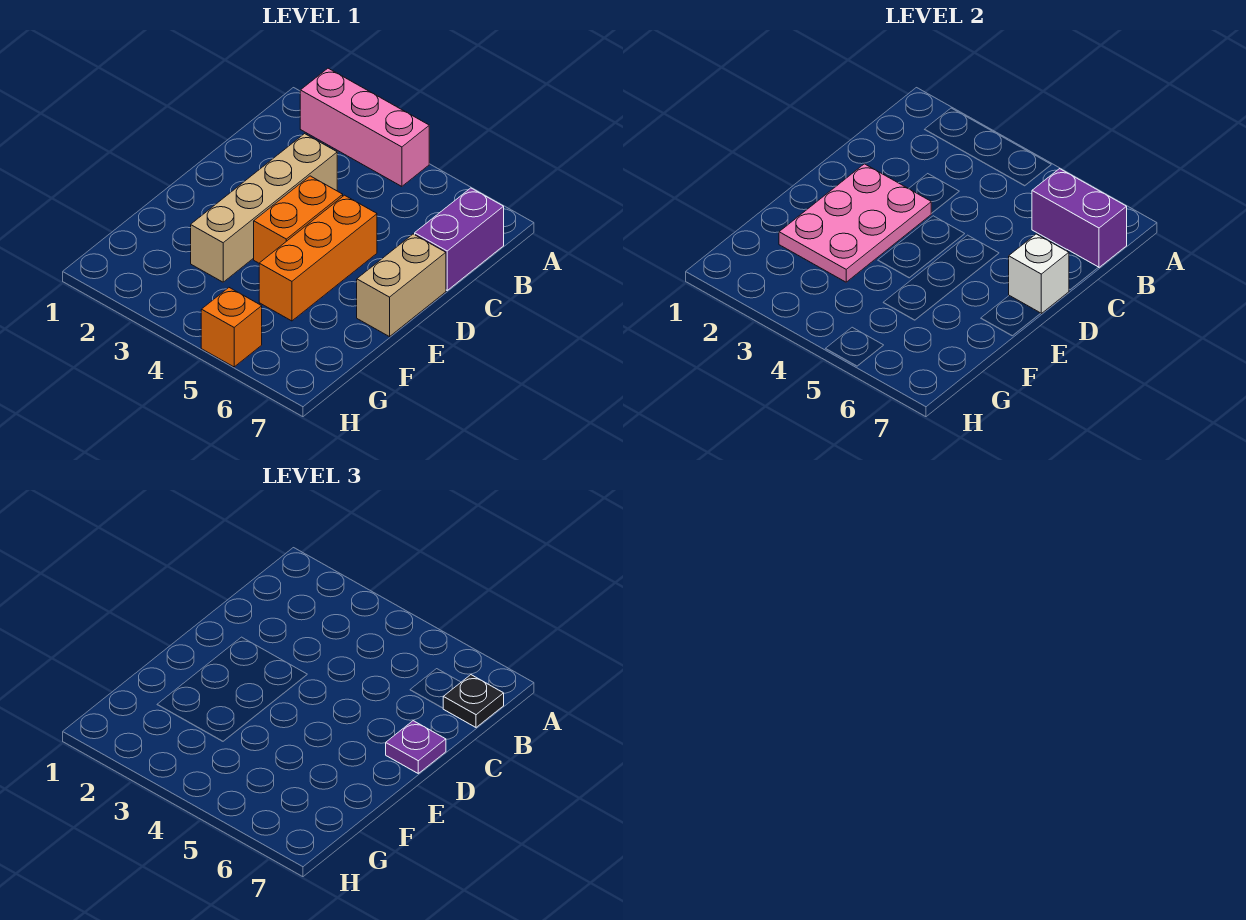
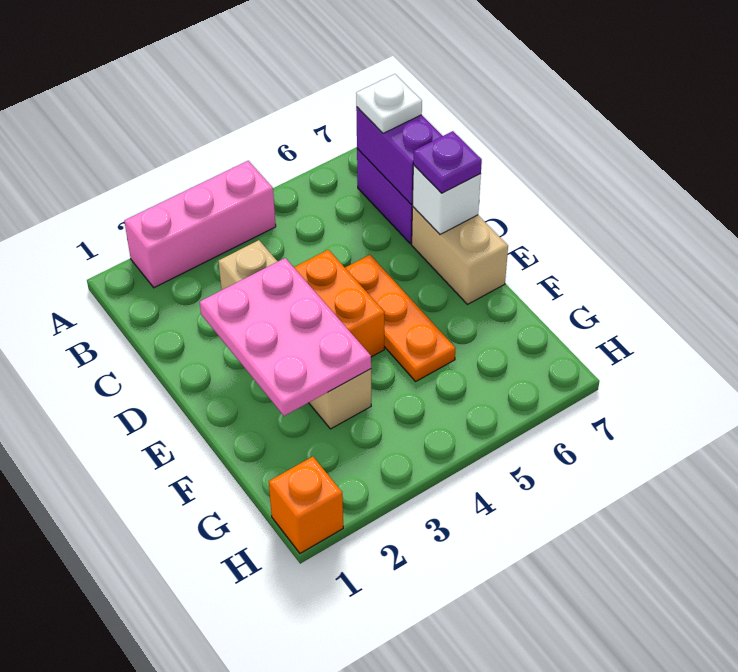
purple 1x2 brick [1032,169,1127,267] -> purple 1x2 brick turned to [356,107,442,205]
black 1x1 plate [443,675,504,727] -> white 1x1 plate [356,74,422,133]
orange 1x3 brick [259,195,377,321] -> orange 1x3 plate [345,255,455,381]
orange 1x1 brick [201,288,262,367] -> orange 1x1 brick moved to [269,457,343,553]

